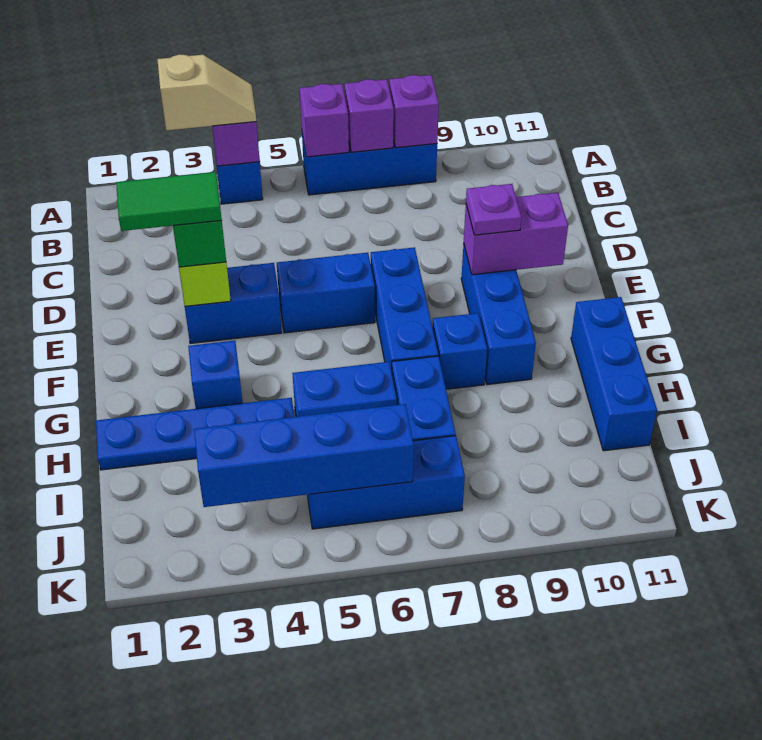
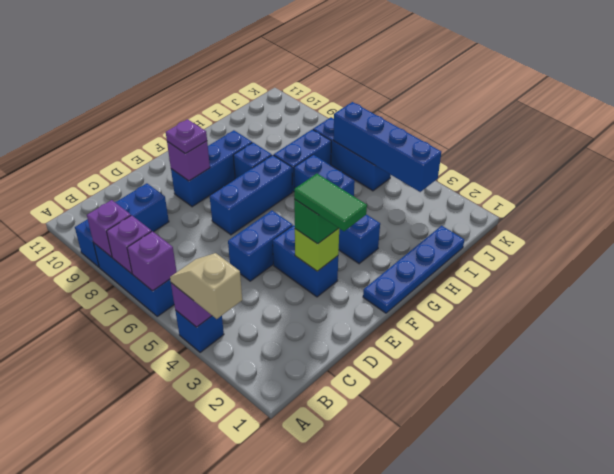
blue 1x2 brick [277,253,375,333] -> blue 1x2 brick turned to [228,211,293,281]
purple 1x2 brick [464,193,568,275] -> purple 1x1 brick [167,141,210,181]
blue 1x3 brick [571,297,657,451] -> blue 1x3 brick moved to [75,183,169,267]
blue 1x4 plate [96,398,294,470] -> blue 1x4 plate turned to [363,226,464,313]

